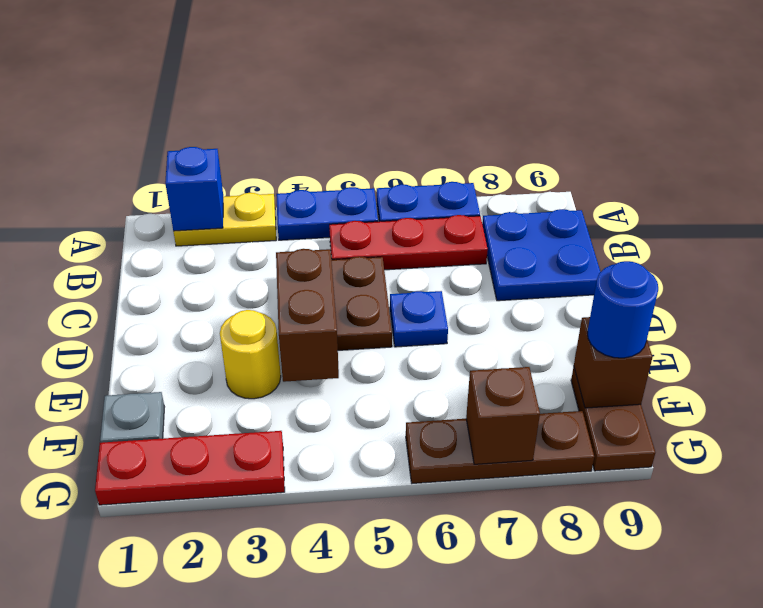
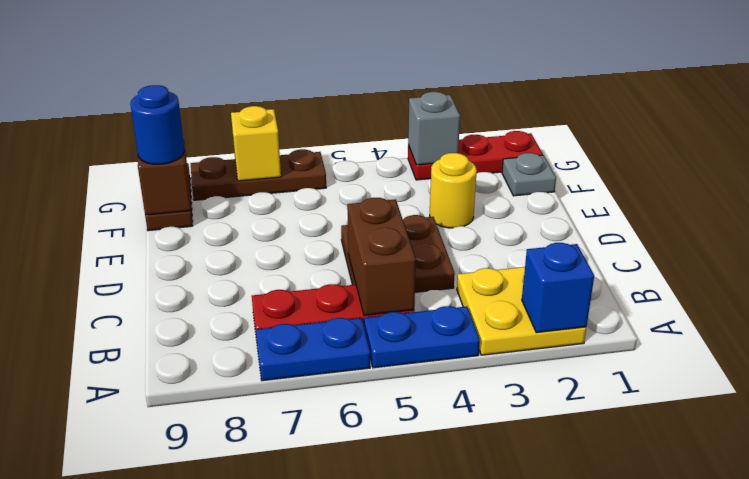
yellow 1x2 plate [173,193,276,246] -> yellow 2x2 plate [457,267,586,355]
blue 2x2 plate [482,209,600,301] -> none
brown 1x2 brick [276,249,339,382] -> brown 1x2 brick moved to [347,198,416,315]
blue 1x1 plate [390,291,448,347] -> none
none -> grey 1x1 brick [408,92,460,165]
brown 1x1 brick [466,367,540,464] -> yellow 1x1 brick [231,106,281,181]

